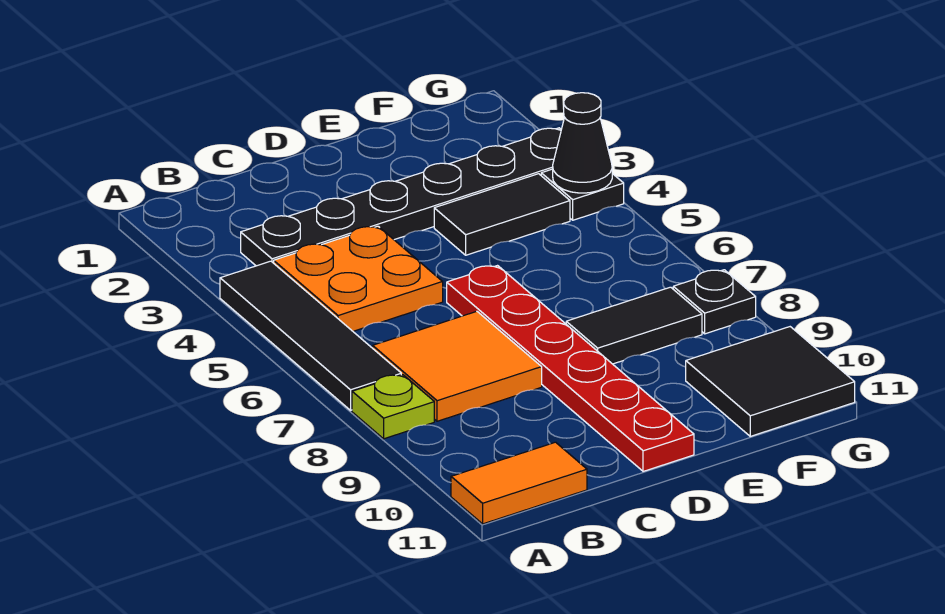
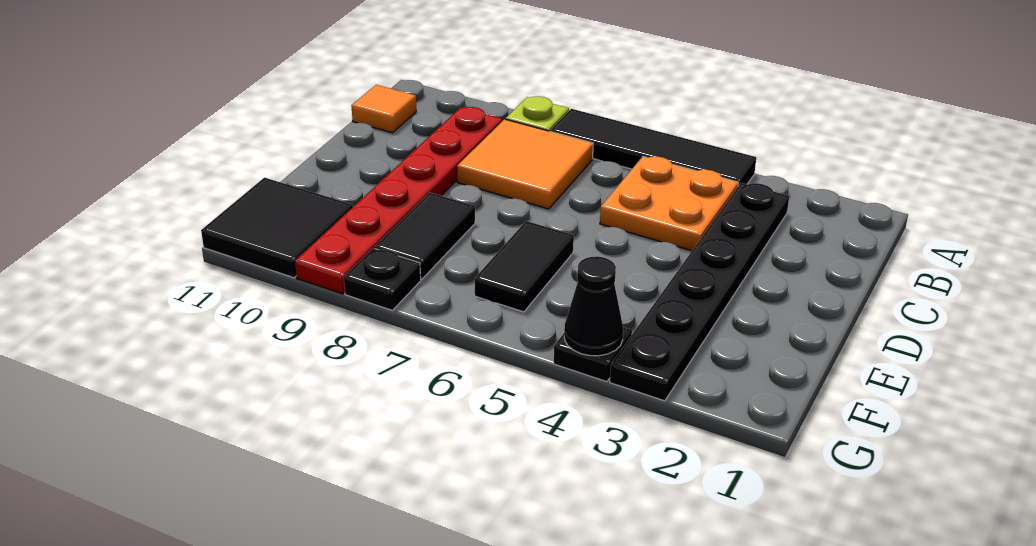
orange 1x2 tile [451,442,587,524] -> orange 1x1 tile [351,85,416,133]
red 1x6 plate [447,266,694,471] -> red 1x6 plate turned to [295,107,502,294]
black 1x2 tile [434,174,570,255] -> black 1x2 tile moved to [475,221,574,312]

